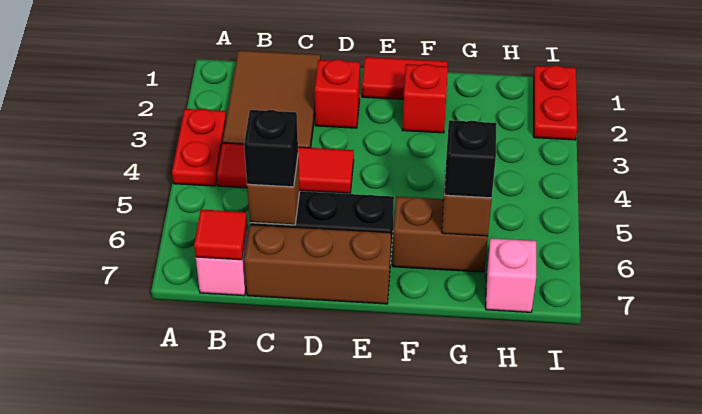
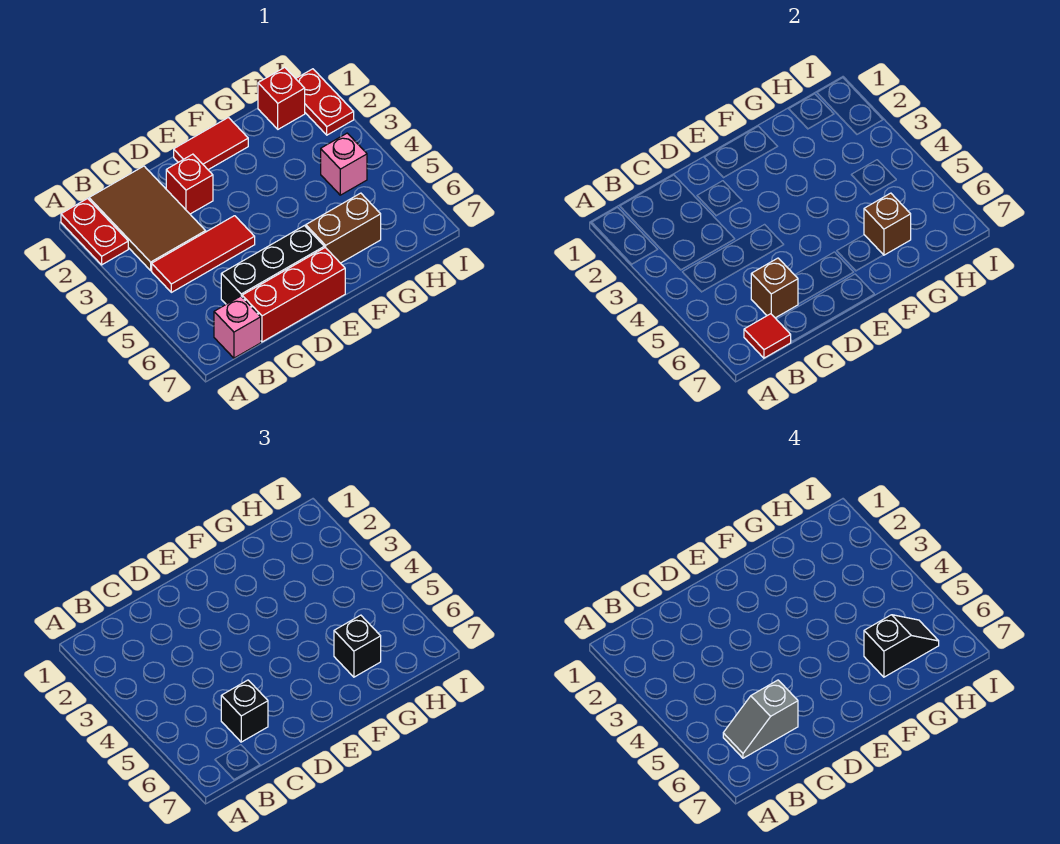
red 1x2 plate [172,109,226,186] -> red 1x2 plate moved to [61,199,128,265]
none -> grey 1x2 slope [723,680,798,758]
brown 1x3 brick [244,225,391,304] -> red 1x3 brick [242,248,345,342]
red 1x1 brick [402,64,448,133] -> red 1x1 brick moved to [258,67,305,129]
none -> black 1x2 slope [864,615,939,677]
pink 1x1 brick [486,238,536,312] -> pink 1x1 brick moved to [321,133,367,195]

